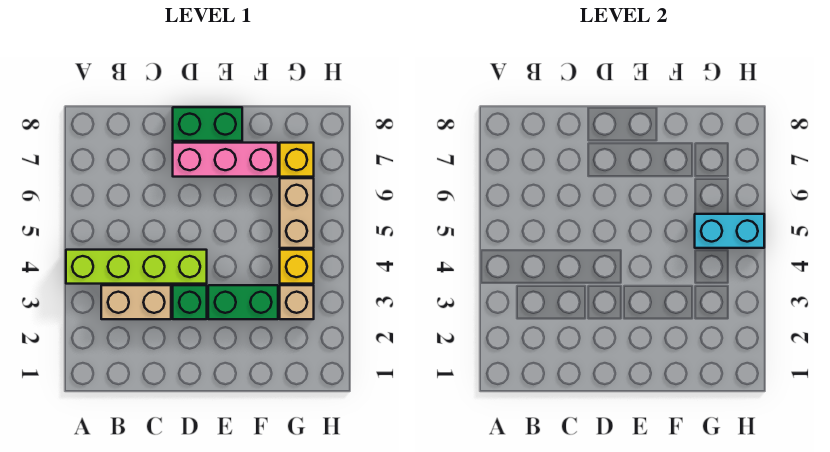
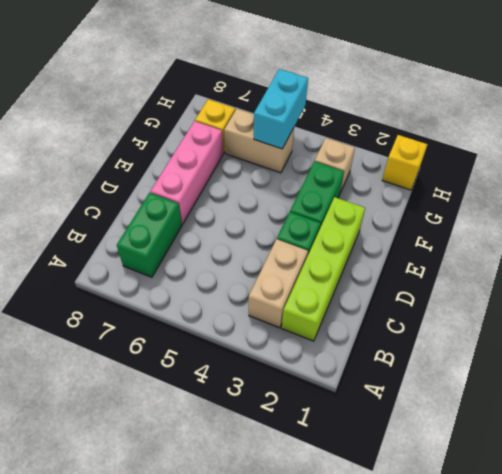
lime 1x4 brick [66,250,207,284] -> lime 1x4 brick moved to [282,197,365,341]
green 1x2 brick [173,107,242,141] -> green 1x2 brick moved to [117,193,182,277]
yellow 1x1 brick [280,250,314,284] -> yellow 1x1 brick moved to [382,135,428,190]

